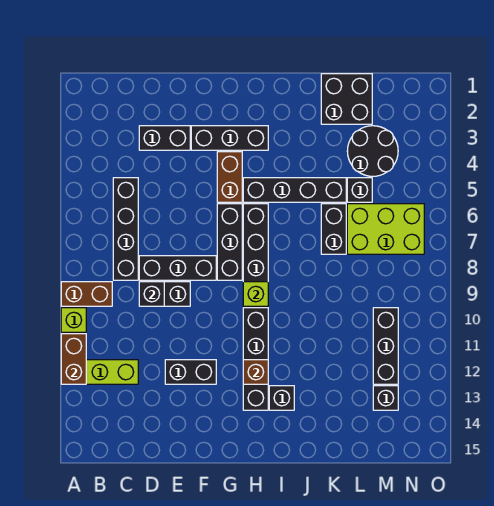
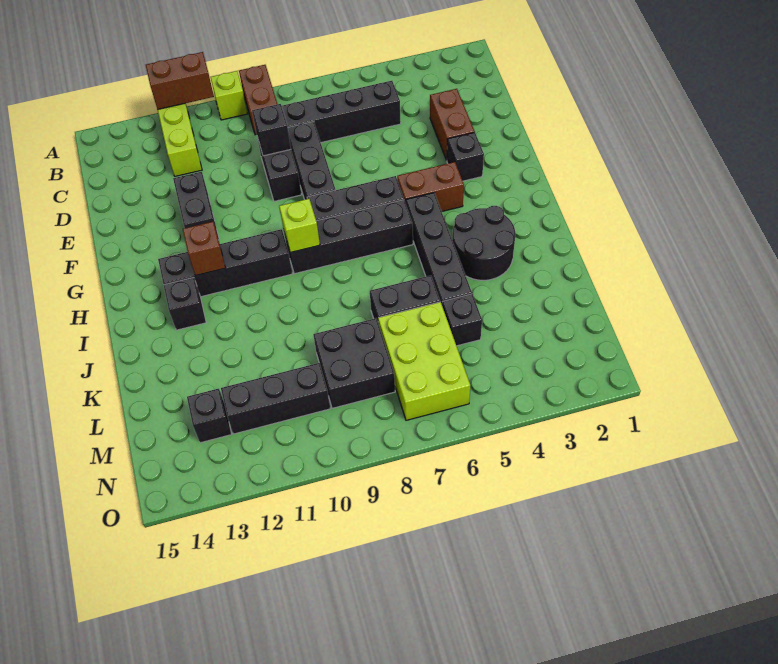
black 1x2 brick [139,126,190,150] -> brown 1x2 brick [430,89,475,160]
black 1x3 brick [191,126,268,150] -> black 1x1 brick [447,132,484,181]
black 2x2 brick [321,74,372,124] -> black 2x2 brick moved to [313,318,395,408]
black 2x2 round brick [347,126,398,176] -> black 2x2 round brick moved to [452,206,515,280]

